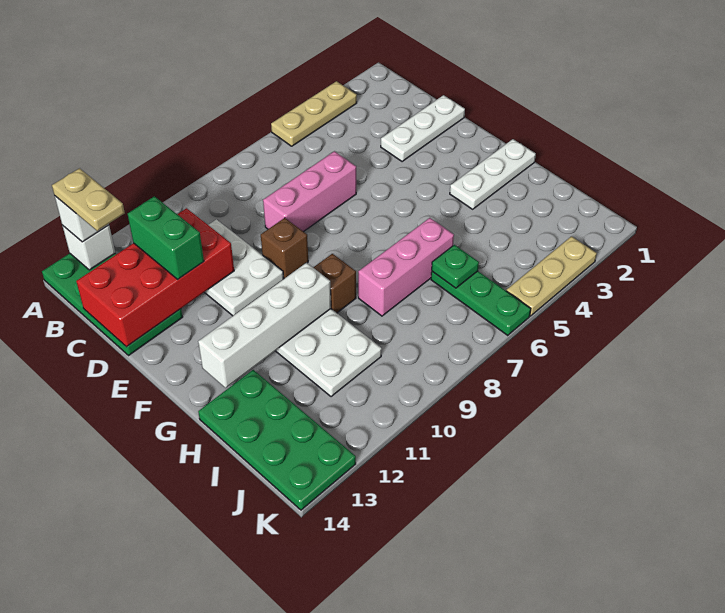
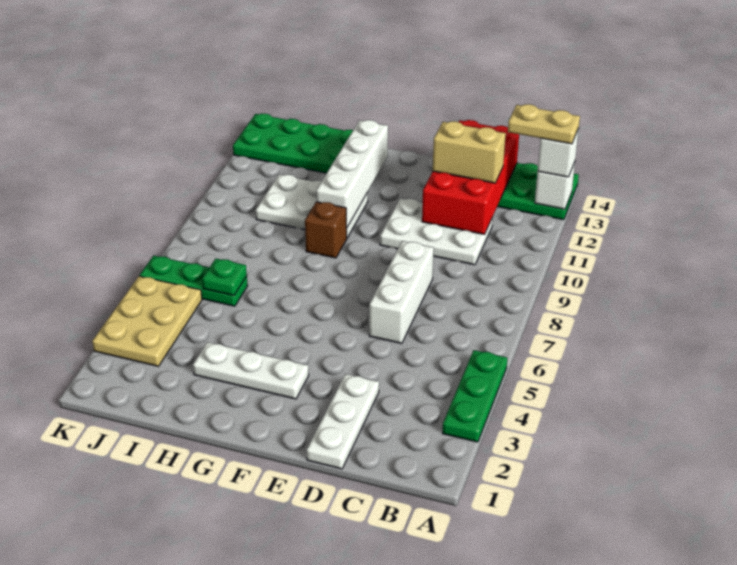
tan 1x3 plate [271,81,357,146] -> green 1x3 plate [442,350,507,442]
green 1x2 brick [128,196,204,279] -> tan 1x2 brick [433,121,506,183]
pink 1x3 brick [263,151,356,232] -> white 1x3 brick [369,241,434,343]
brown 1x1 brick [261,218,308,279] -> none
white 1x3 plate [450,139,536,209] -> white 1x3 plate turned to [193,342,309,399]
pink 1x3 brick [358,218,454,316] -> none
tan 1x3 plate [506,236,597,316] -> tan 2x3 plate [92,276,202,366]

